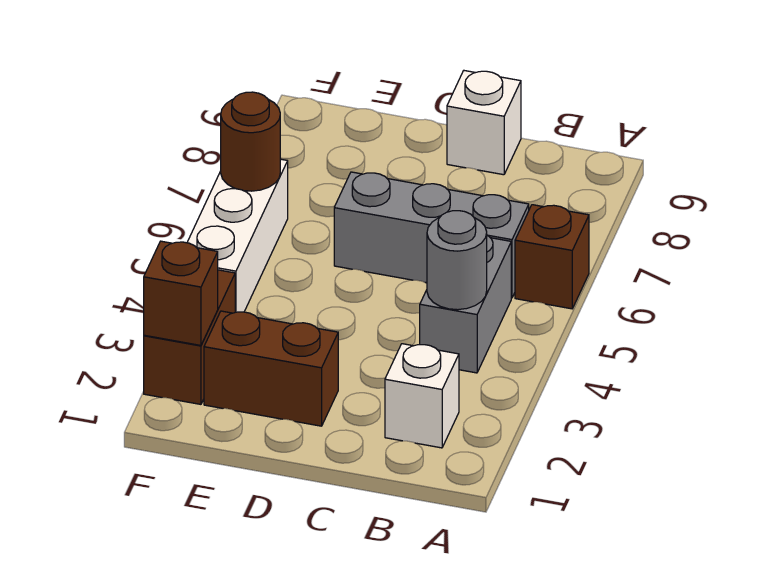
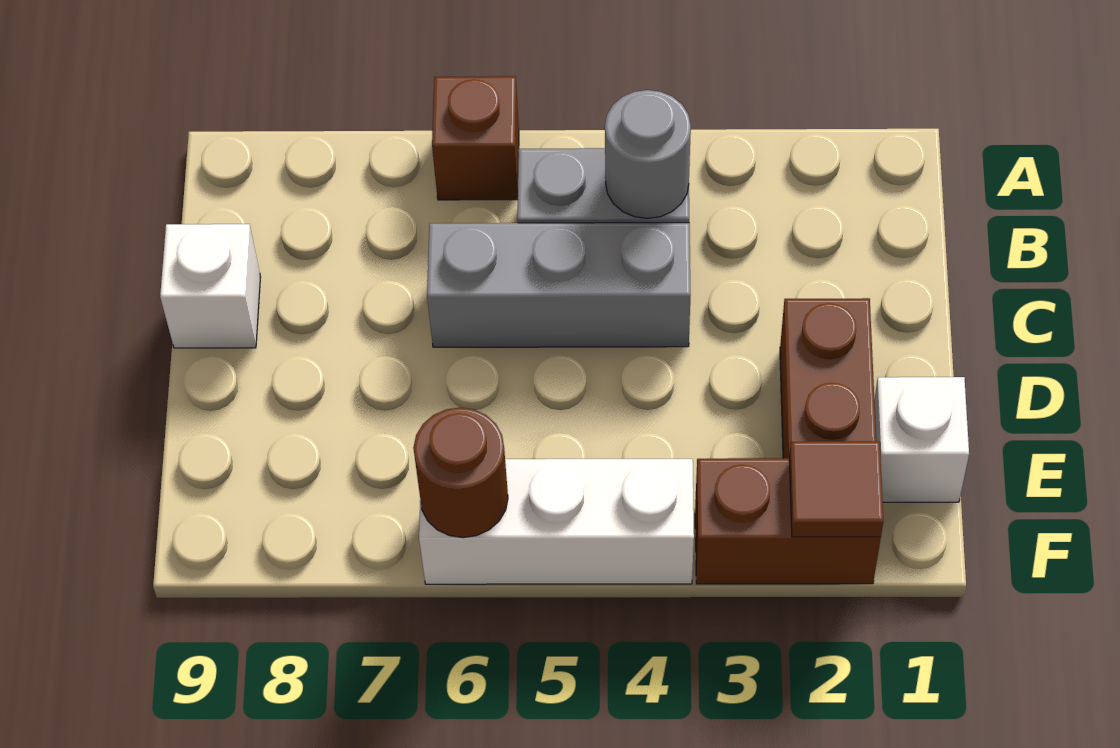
white 1x1 brick [385,344,459,448] -> white 1x1 brick moved to [874,377,969,502]
grey 1x3 brick [334,172,529,298] -> grey 1x3 brick turned to [427,223,691,347]
brown 1x1 brick [144,241,218,345] -> brown 1x1 tile [789,441,883,537]

